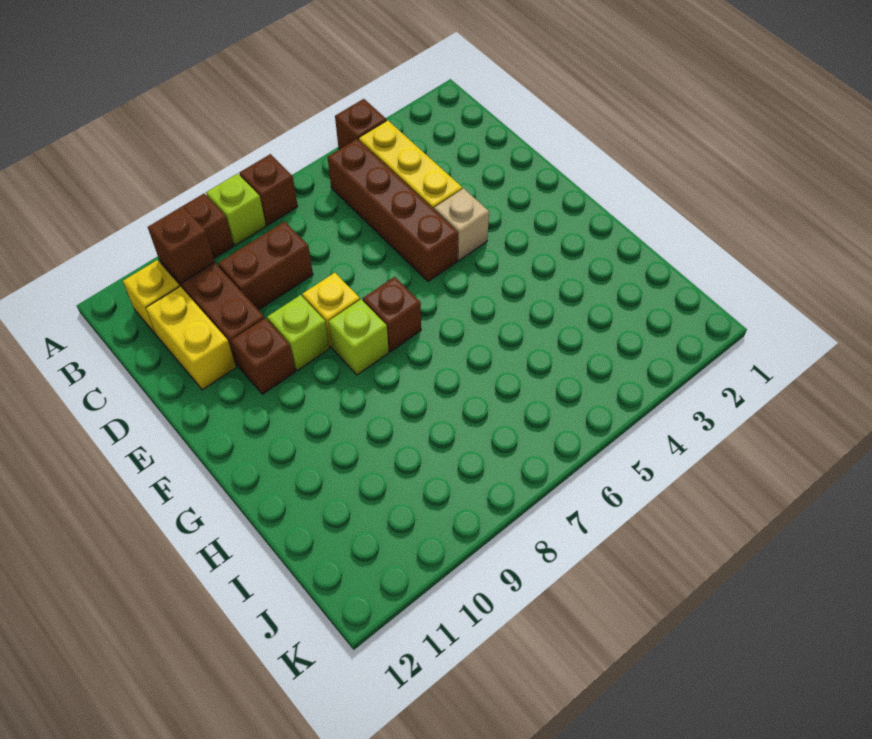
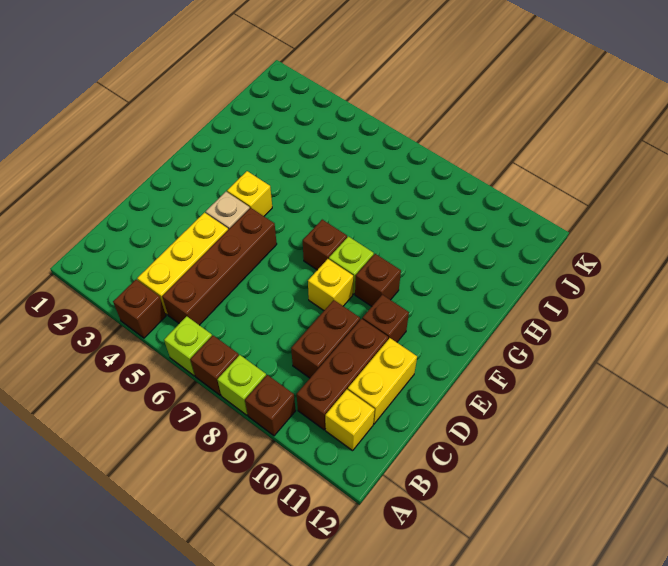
brown 1x1 brick [148,206,215,283] -> brown 1x1 brick moved to [355,254,401,306]
brown 1x2 brick [218,222,313,310] -> brown 1x2 brick turned to [291,300,360,378]
lime 1x1 brick [267,295,330,370] -> lime 1x1 brick moved to [164,316,212,376]
none -> yellow 1x1 brick [227,171,272,216]

